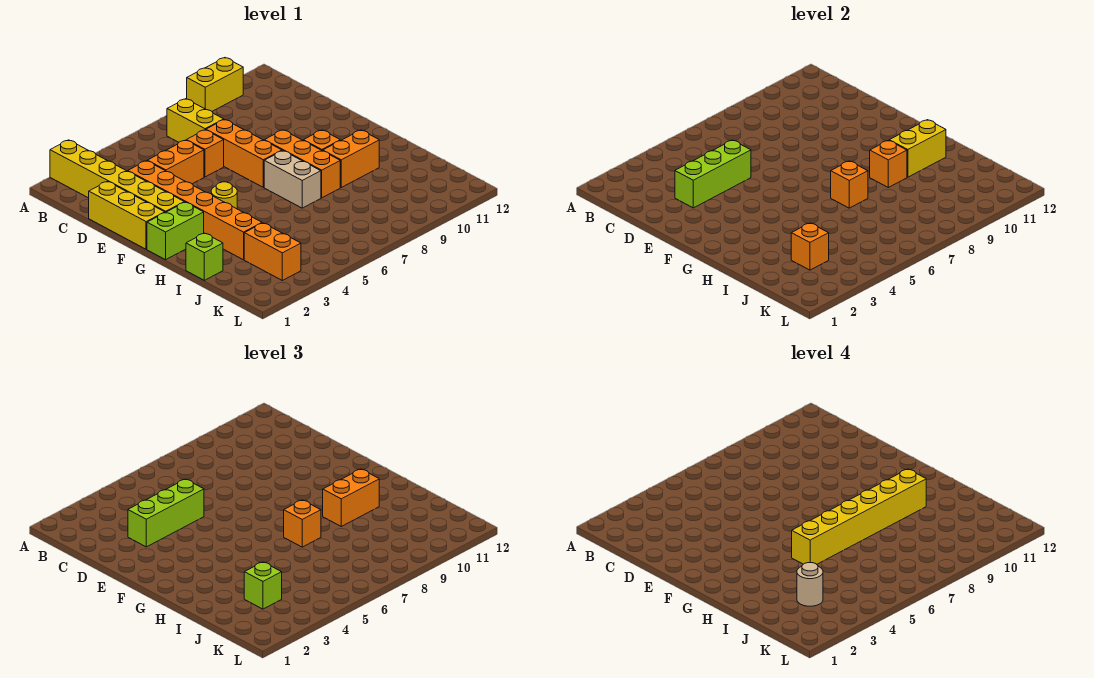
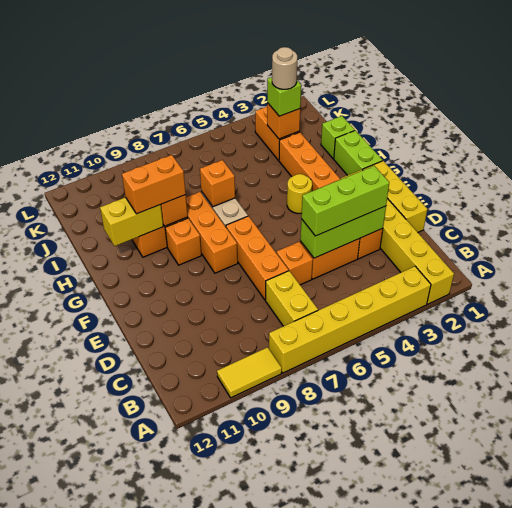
yellow 1x2 brick [187,58,243,111] -> yellow 1x2 tile [217,347,282,398]
lime 1x2 brick [147,202,204,260] -> lime 1x2 brick turned to [334,130,383,175]
yellow 1x6 brick [792,469,926,564] -> yellow 1x6 brick moved to [269,266,431,373]
orange 1x1 brick [284,500,321,547] -> none

